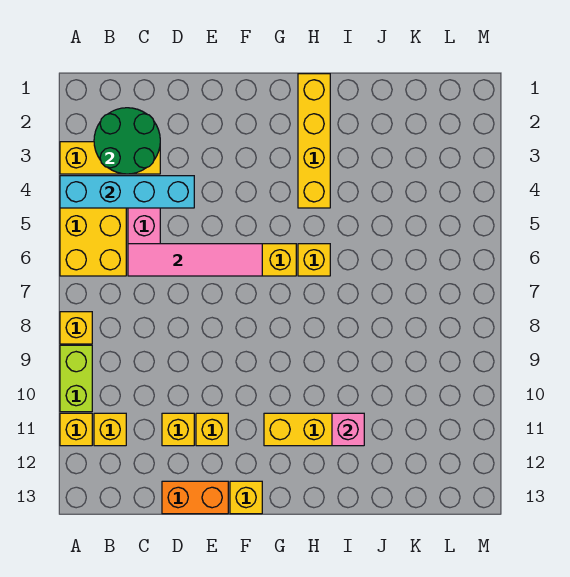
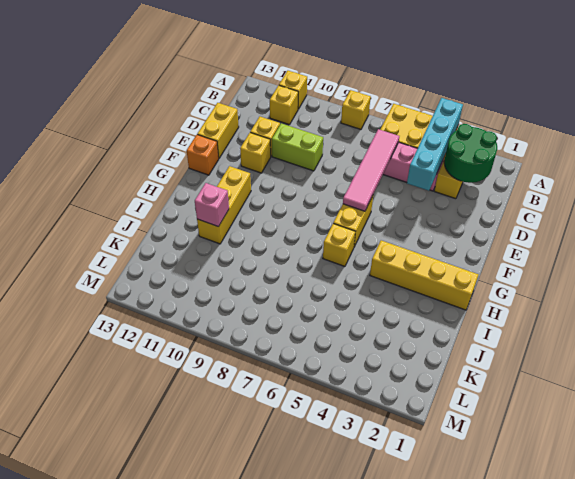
lime 1x2 brick [60,345,92,412] -> lime 1x2 brick moved to [272,123,323,171]
orange 1x2 brick [162,481,228,514] -> yellow 1x2 brick [197,103,239,158]
yellow 1x1 brick [230,481,262,514] -> orange 1x1 brick [187,135,219,175]

